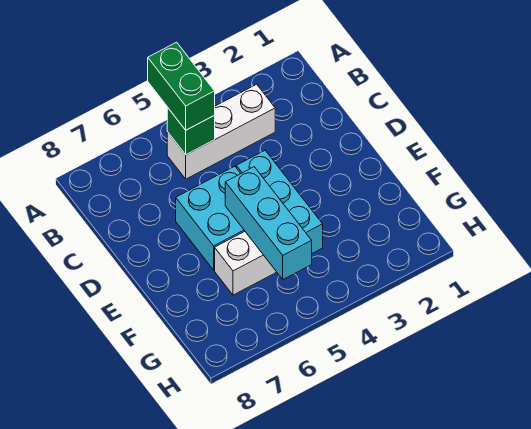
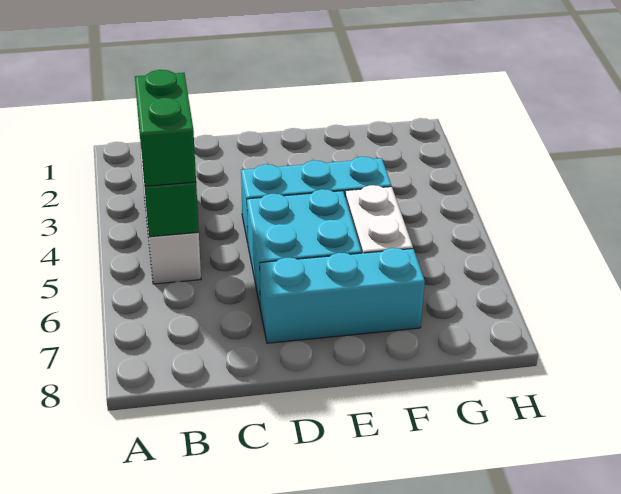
green 1x2 brick [148,42,215,130] -> green 1x2 brick turned to [135,70,196,186]
cyan 1x3 brick [225,167,312,279] -> cyan 1x3 brick moved to [260,248,425,343]

